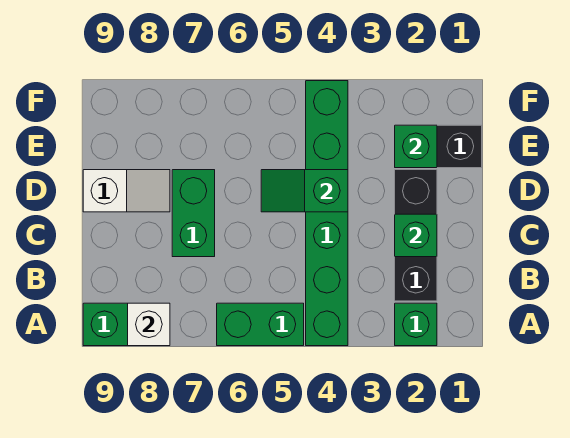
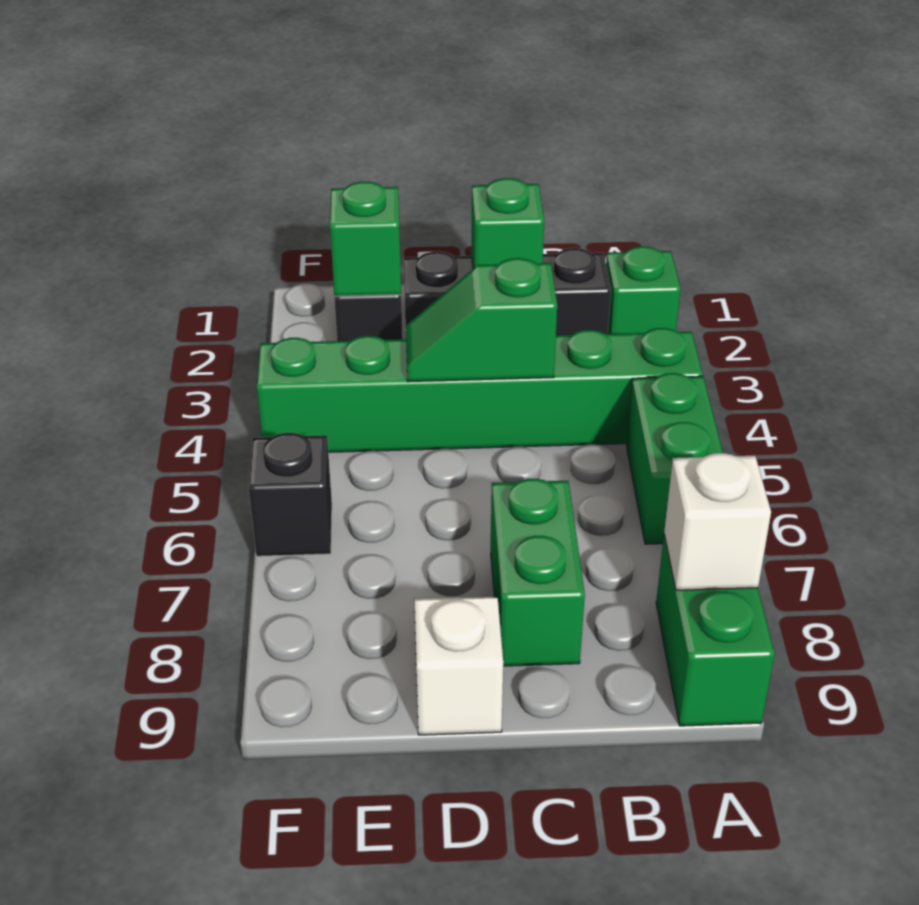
green 1x2 brick [172,170,215,257] -> green 1x2 brick turned to [491,479,585,666]
green 1x2 slope [261,170,348,212] -> green 1x2 slope turned to [406,258,557,382]
none -> black 1x1 brick [248,433,332,556]

